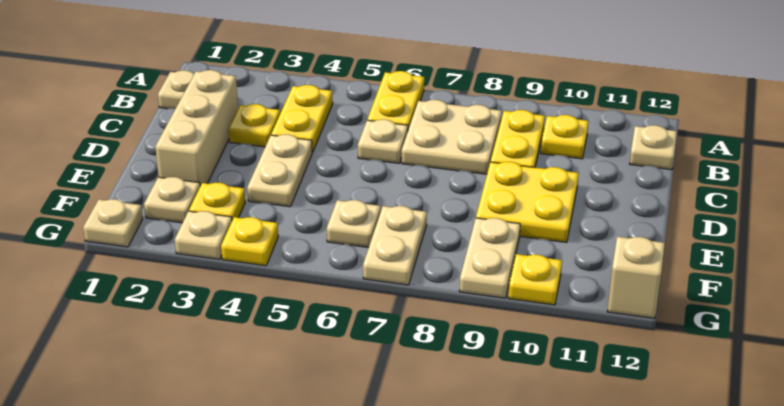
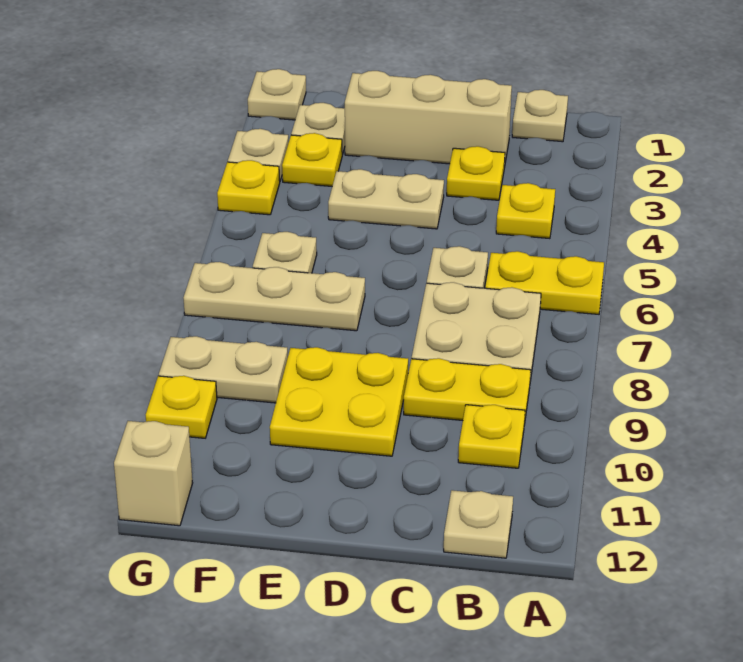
yellow 1x2 plate [271,85,333,152] -> yellow 1x1 plate [496,183,555,239]
tan 1x2 plate [363,206,427,285] -> tan 1x3 plate [183,262,365,331]

